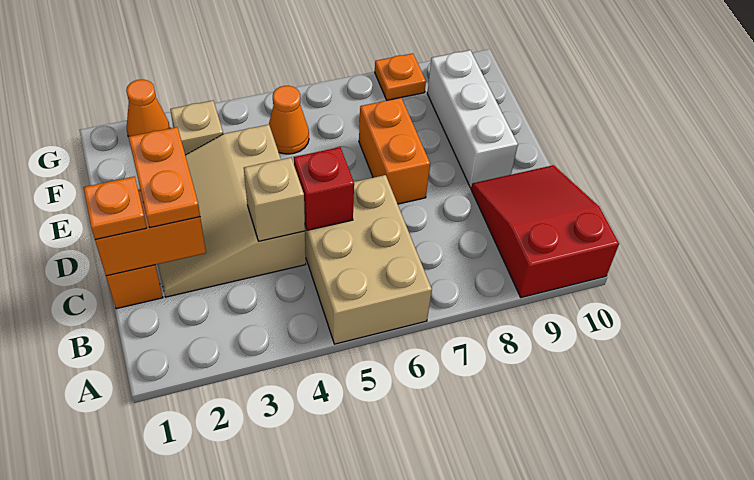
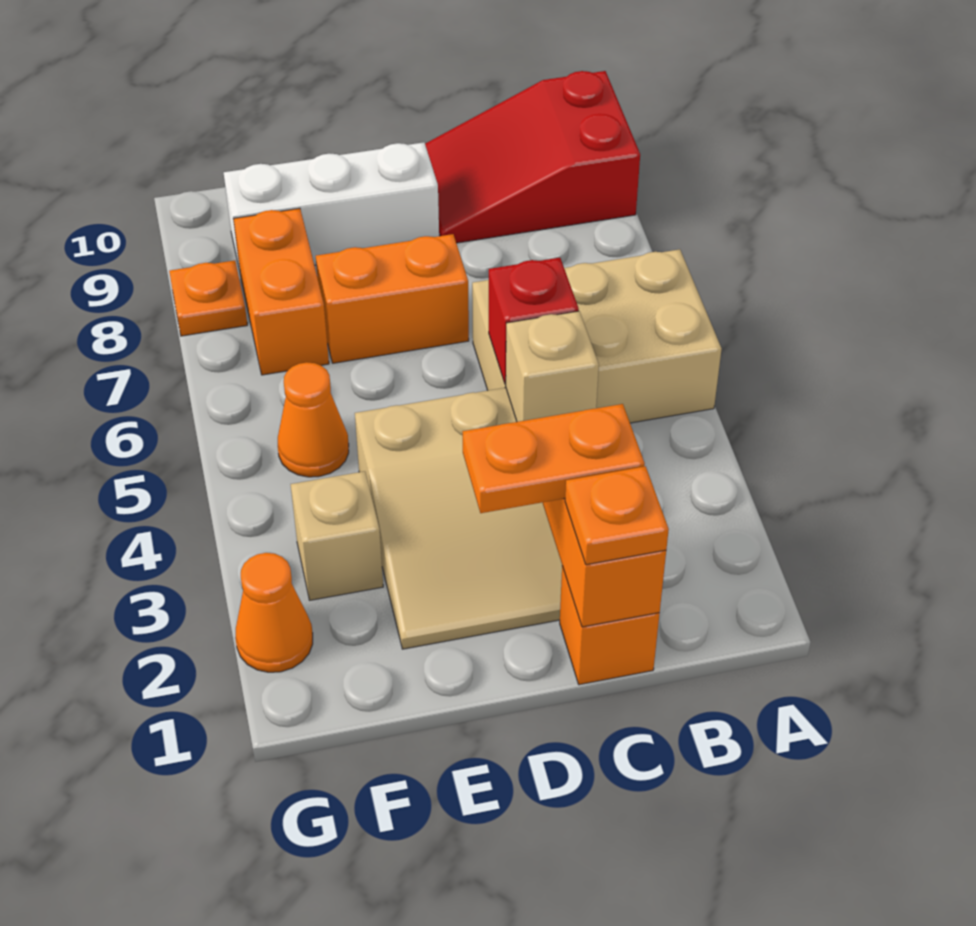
none -> orange 1x2 brick [233,208,329,375]

